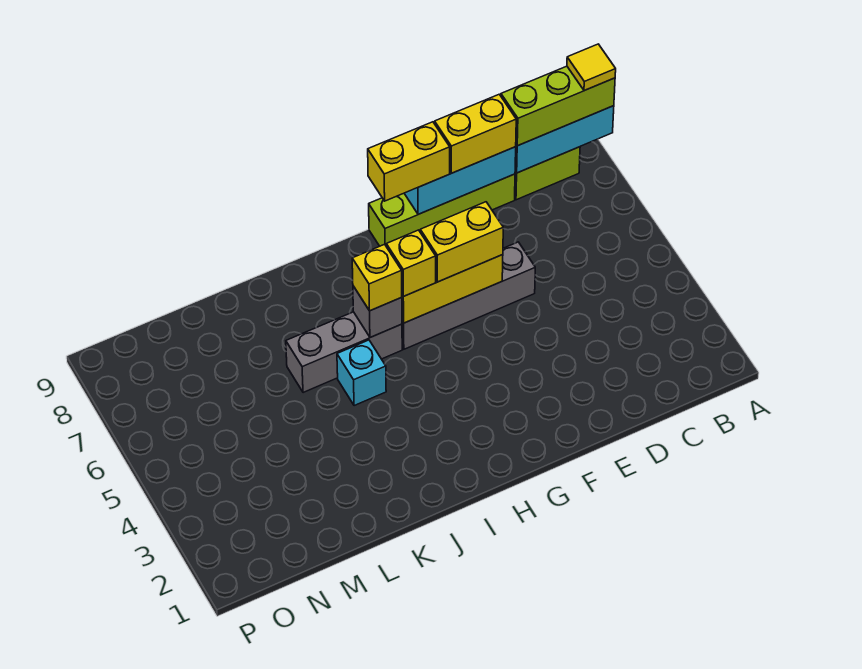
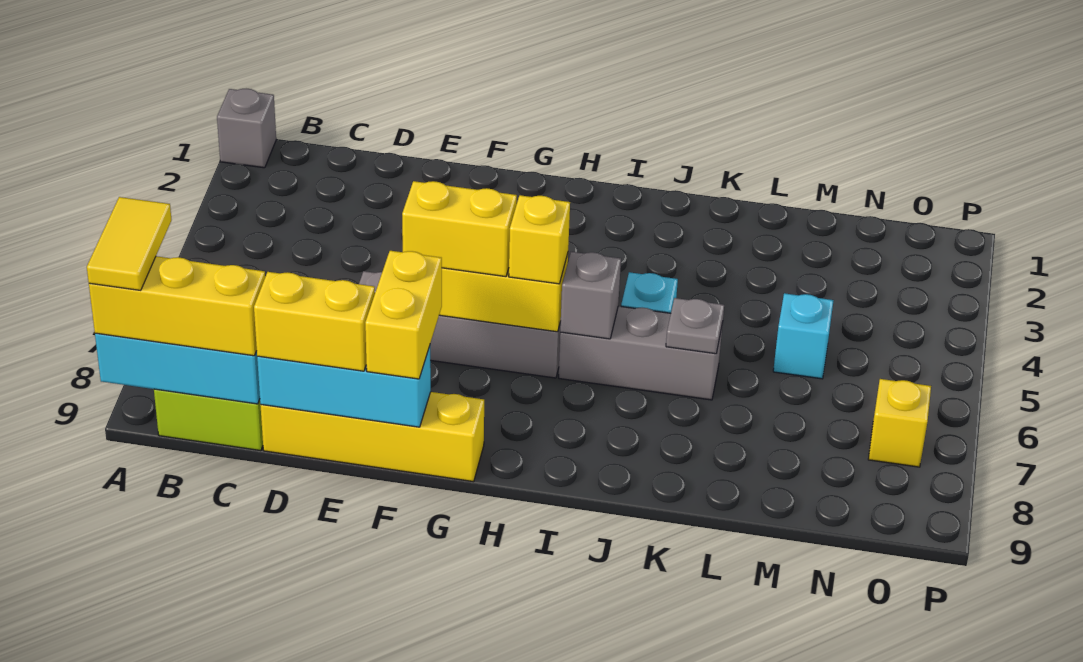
none -> grey 1x1 brick [217,89,276,168]
lime 1x3 brick [501,66,615,146] -> yellow 1x3 brick [89,256,265,356]
yellow 1x1 tile [567,44,616,91] -> yellow 1x2 tile [87,197,171,290]
lime 1x4 brick [369,174,515,246] -> yellow 1x4 brick [260,392,484,482]
yellow 1x2 brick [368,122,450,201] -> yellow 1x2 brick turned to [365,251,442,379]
yellow 1x1 brick [352,244,402,311] -> yellow 1x1 brick moved to [868,379,931,467]
none -> grey 1x1 plate [666,298,724,354]
none -> cyan 1x1 brick [773,293,834,379]

